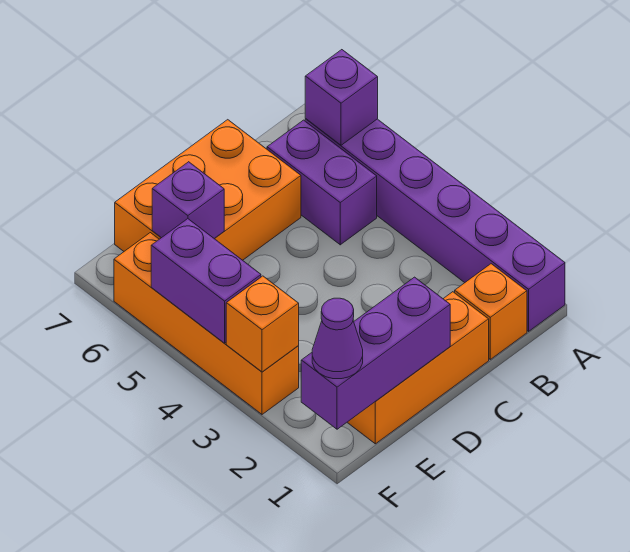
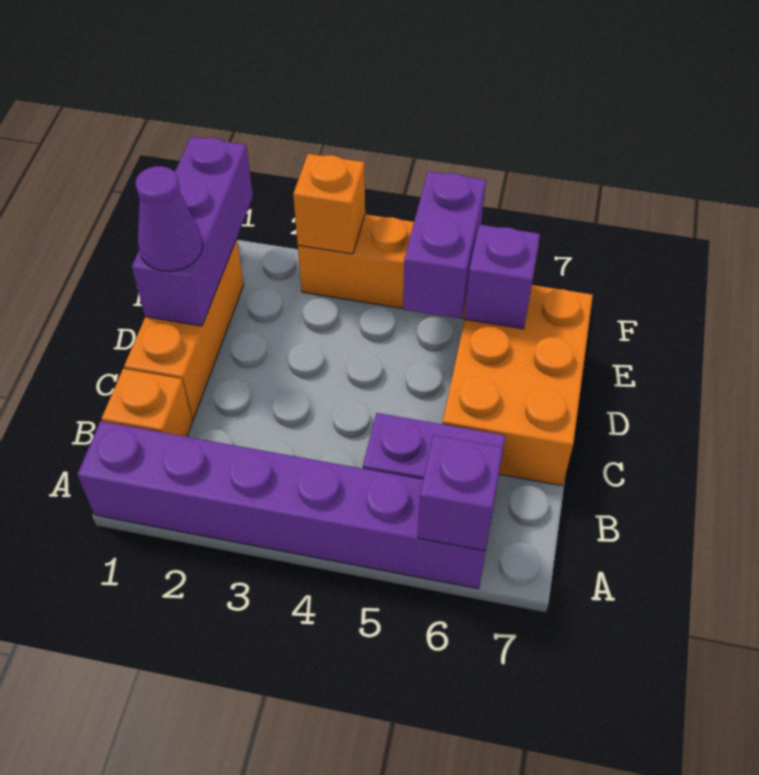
purple 1x1 cone [312,298,363,379] -> purple 1x1 cone moved to [136,166,203,271]
purple 1x2 brick [151,219,261,343] -> purple 1x2 brick turned to [403,171,486,319]

